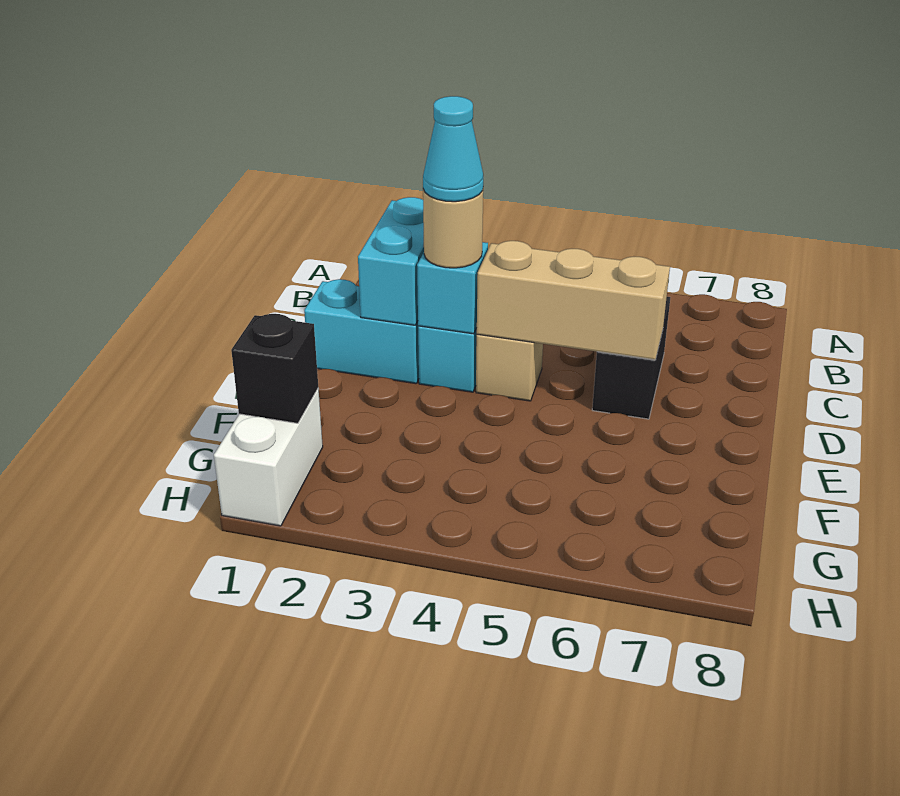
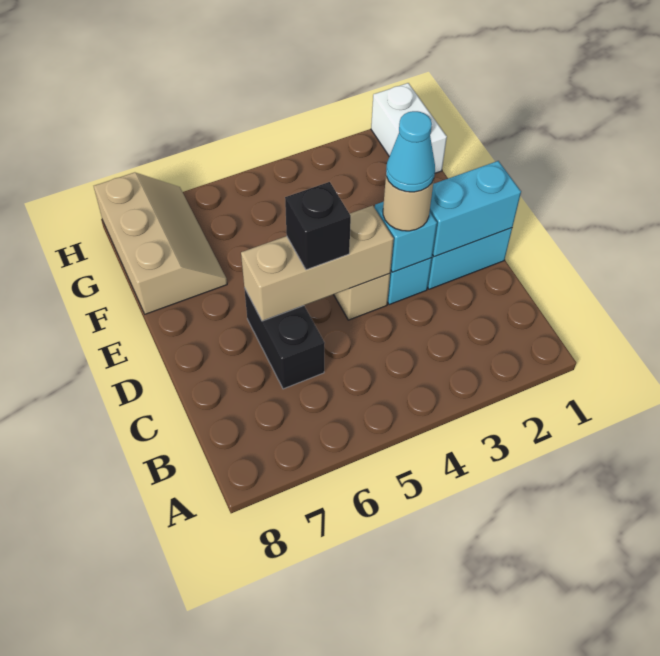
cyan 1x2 brick [358,197,424,325] -> cyan 1x2 brick turned to [430,161,521,257]
none -> tan 2x3 slope [94,172,227,314]
black 1x1 brick [231,314,318,423] -> black 1x1 brick moved to [285,182,351,270]

